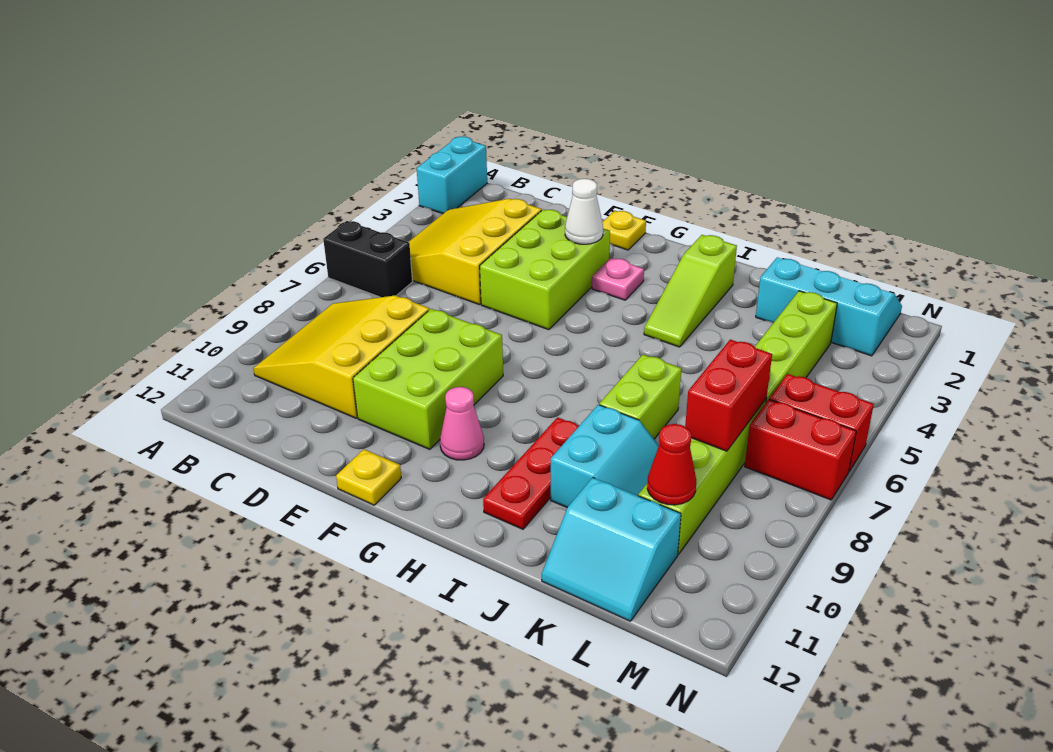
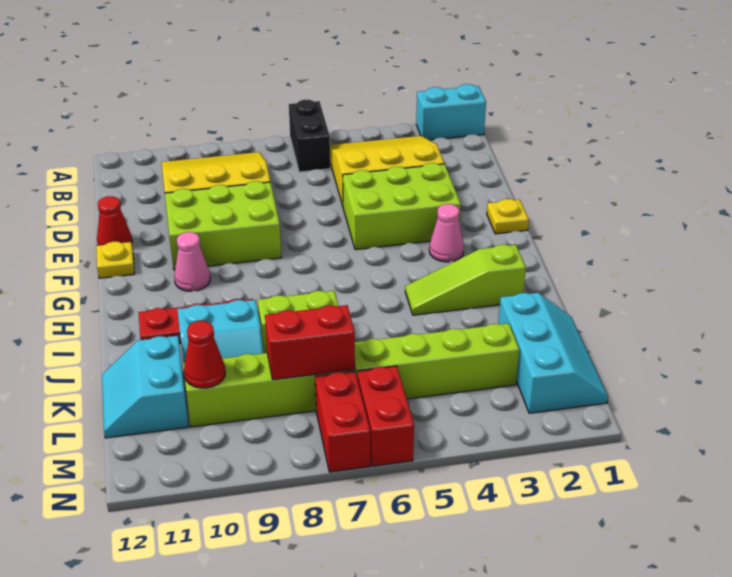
none -> red 1x1 cone [97,196,132,245]
white 1x1 cone [565,179,603,244] -> none
pink 1x1 plate [592,258,644,300] -> pink 1x1 cone [429,204,464,262]

